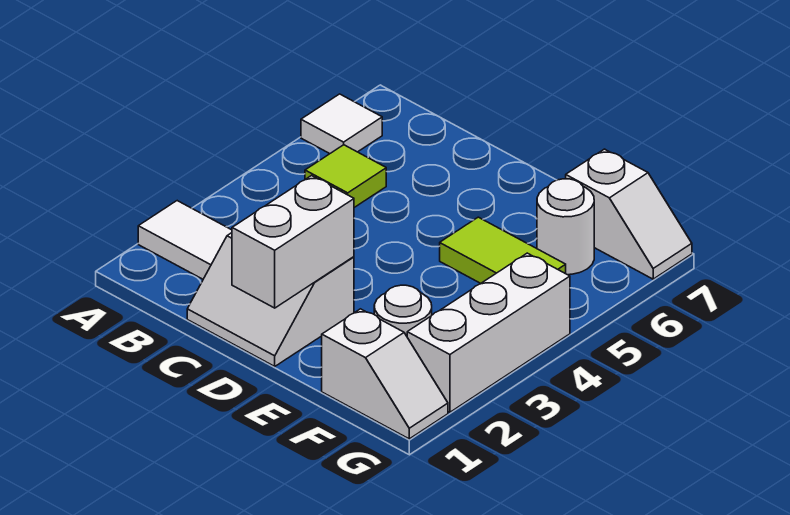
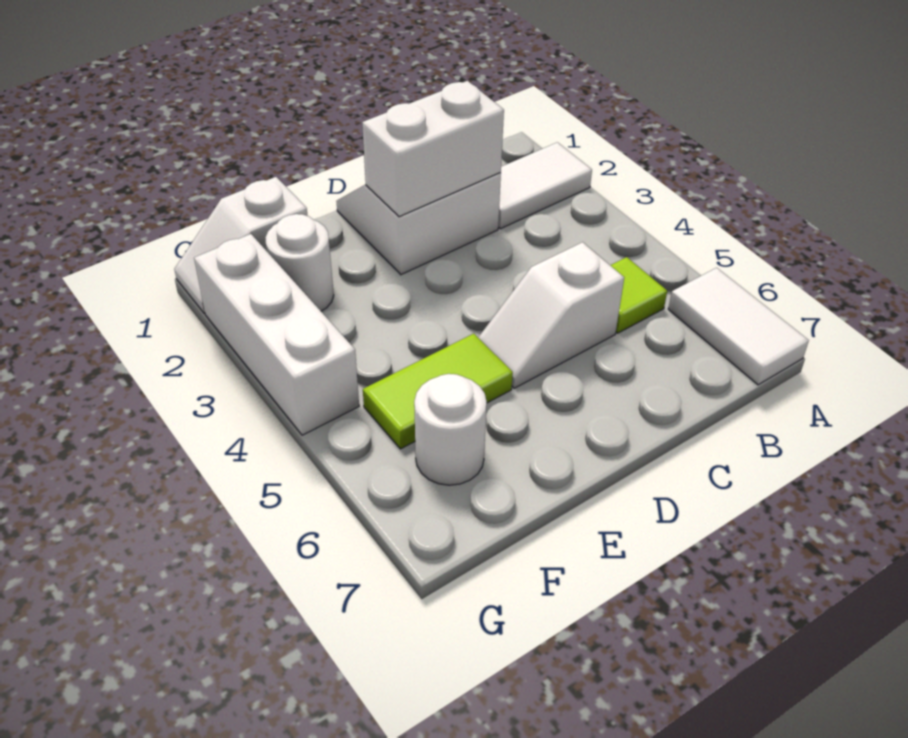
white 1x1 tile [301,94,382,154] -> white 1x2 tile [668,268,809,385]
white 1x2 brick [232,176,354,308] -> white 1x2 brick turned to [362,81,504,217]
white 1x2 slope [566,149,692,279] -> white 1x2 slope moved to [478,242,624,388]

